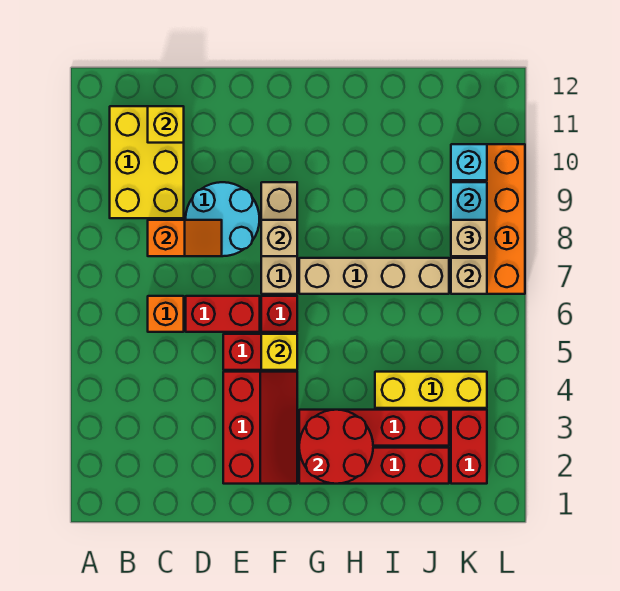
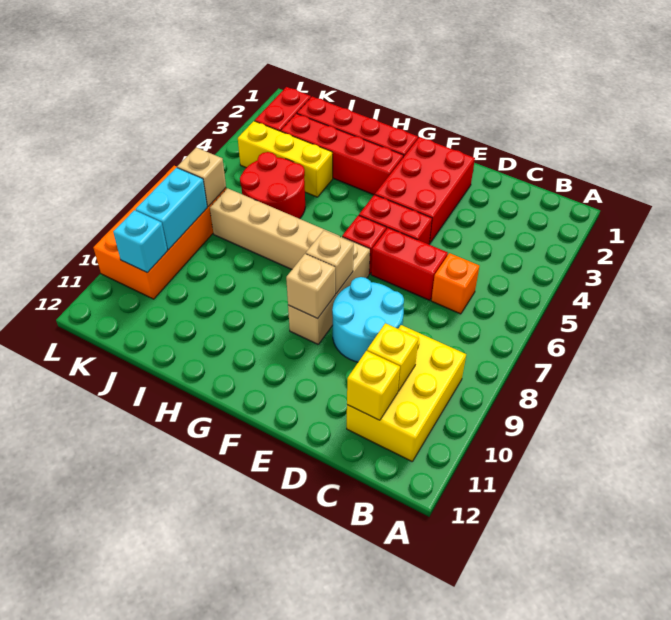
orange 1x2 slope [148,220,222,256] -> none
red 2x3 slope [223,372,297,484] -> red 2x3 brick [375,137,475,244]
yellow 1x1 brick [261,334,297,370] -> yellow 1x1 brick moved to [367,323,418,391]
red 2x2 round brick [299,410,373,484] -> red 2x2 round brick moved to [240,152,305,219]
tan 1x1 brick [451,220,487,256] -> tan 1x1 brick moved to [286,254,335,318]

